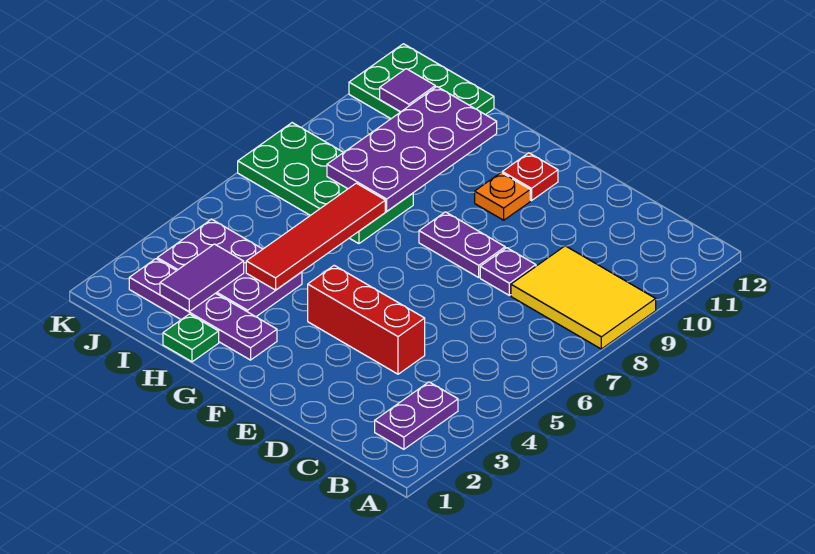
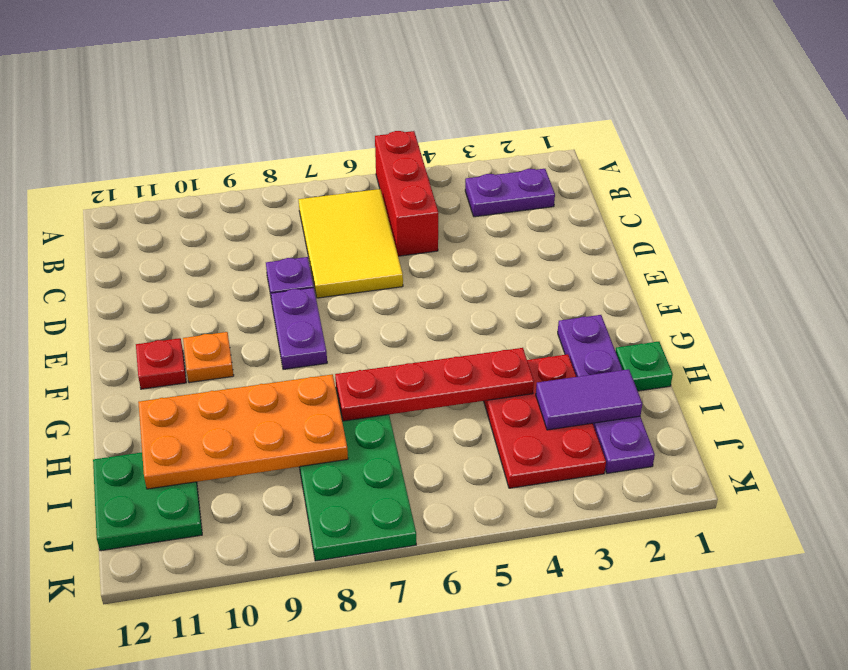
yellow 2x3 tile [511,246,656,349] -> yellow 2x3 tile moved to [299,189,403,298]
red 1x3 brick [308,265,425,374] -> red 1x3 brick moved to [375,131,438,256]
purple 2x3 plate [157,219,302,317] -> red 2x3 plate [484,354,606,488]
red 1x4 tile [246,183,385,290] -> red 1x4 plate [335,348,534,421]
purple 2x4 plate [327,87,497,211] -> orange 2x4 plate [138,374,348,489]
green 2x3 plate [349,44,494,119] -> green 2x2 plate [93,452,202,551]
purple 1x1 tile [380,69,435,112] -> none

